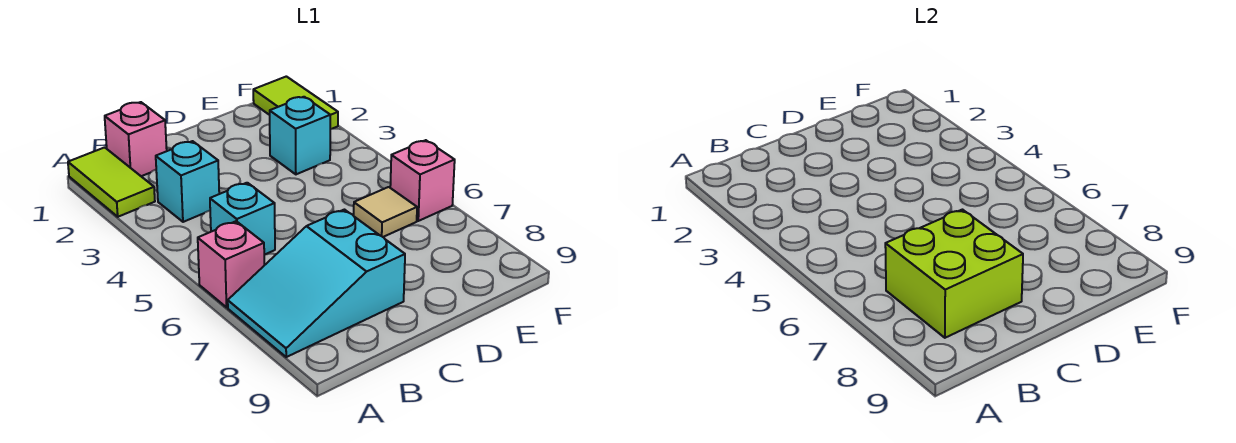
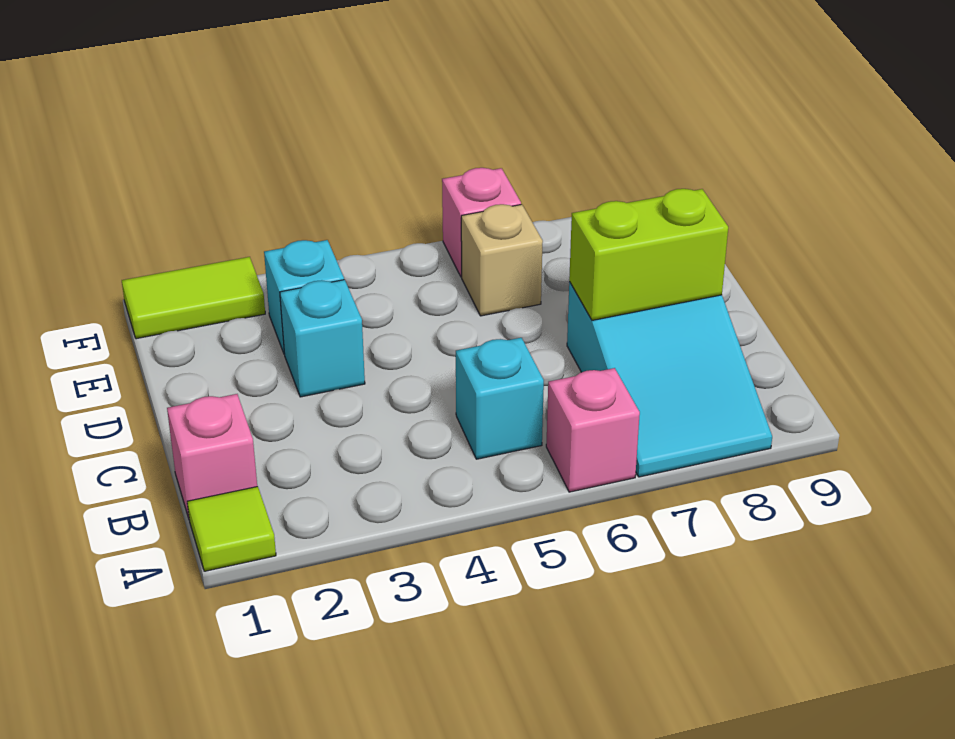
lime 1x2 tile [68,147,155,217] -> lime 1x1 tile [187,486,276,571]
cyan 1x1 brick [156,141,219,222] -> cyan 1x1 brick moved to [280,280,365,397]
lime 2x2 brick [885,210,1023,338] -> lime 1x2 brick [569,189,728,320]
tan 1x1 tile [354,187,417,237] -> tan 1x1 brick [461,204,543,316]

